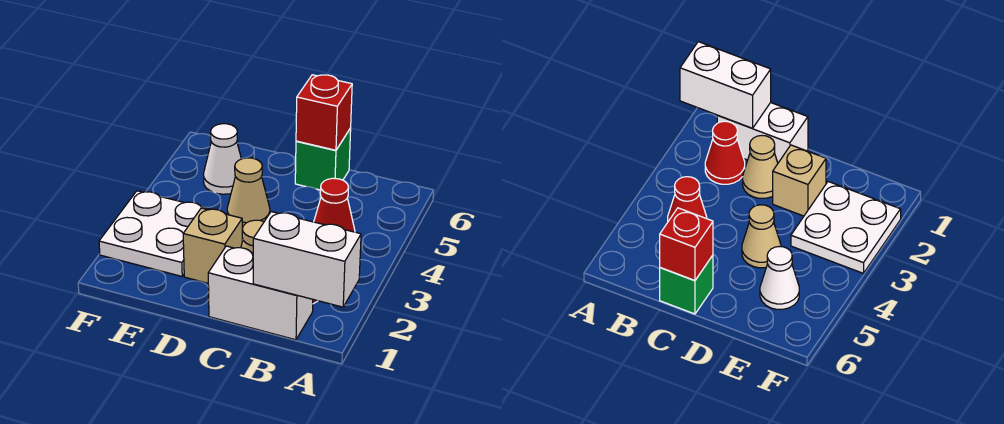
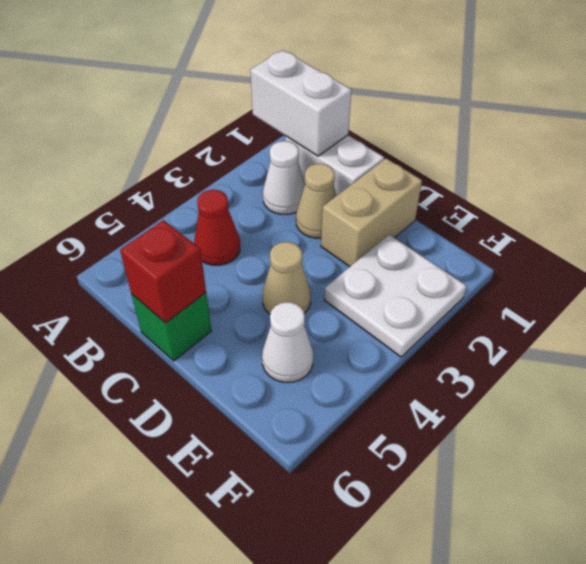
red 1x1 cone [705,121,745,184] -> white 1x1 cone [263,141,305,214]
tan 1x1 brick [183,208,242,283] -> tan 1x2 brick [321,158,422,267]

